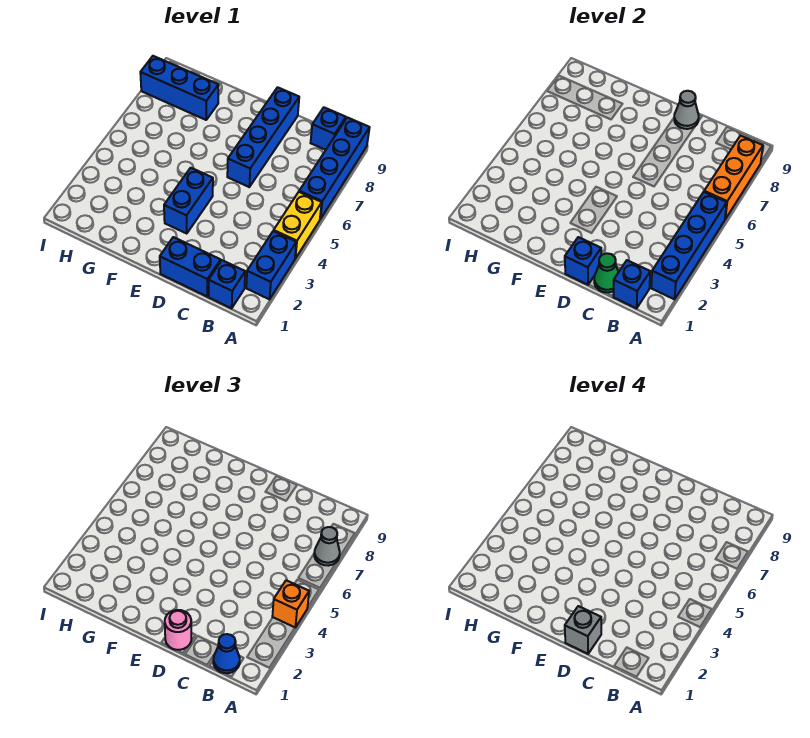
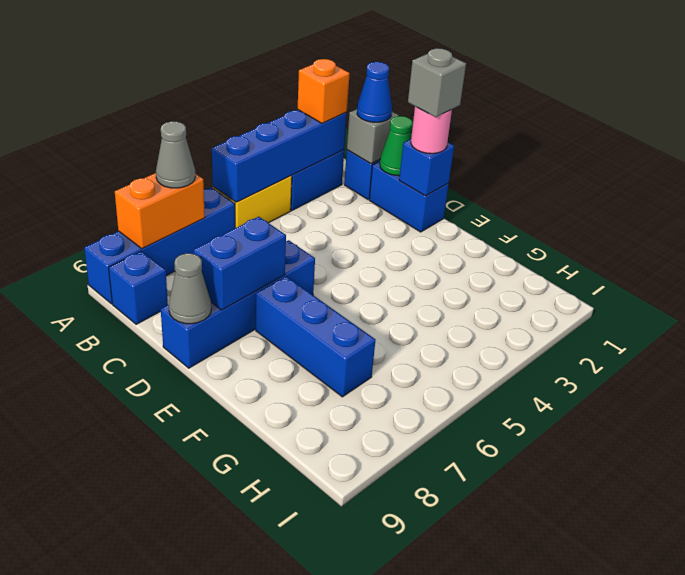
orange 1x1 brick [272,580,309,627] -> orange 1x1 brick moved to [298,59,350,123]
orange 1x3 brick [704,136,763,219] -> orange 1x2 brick [115,173,205,248]
blue 1x1 brick [613,260,650,308] -> grey 1x1 brick [347,109,399,164]
blue 1x2 brick [164,168,213,233] -> blue 1x2 brick moved to [194,217,286,310]
blue 1x3 brick [140,56,219,120] -> blue 1x3 brick moved to [256,276,375,397]

